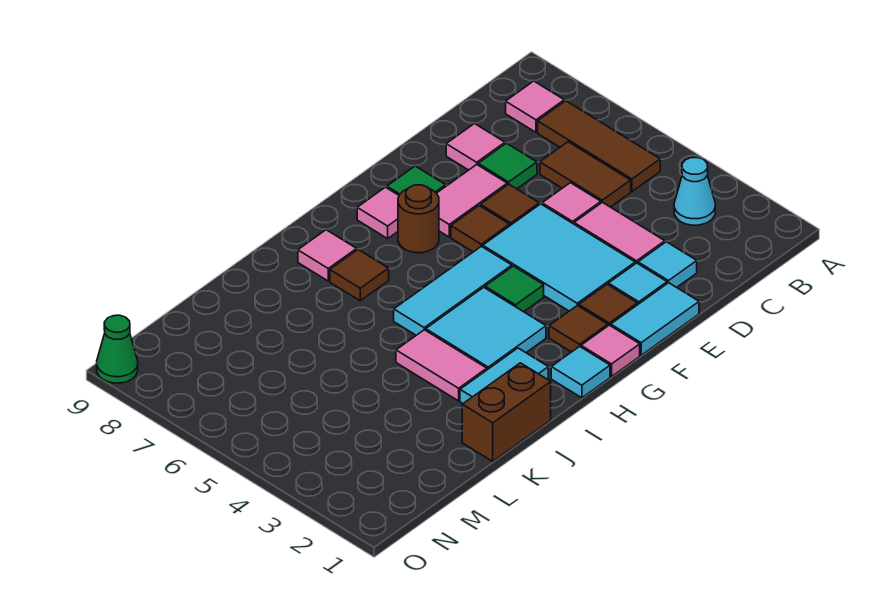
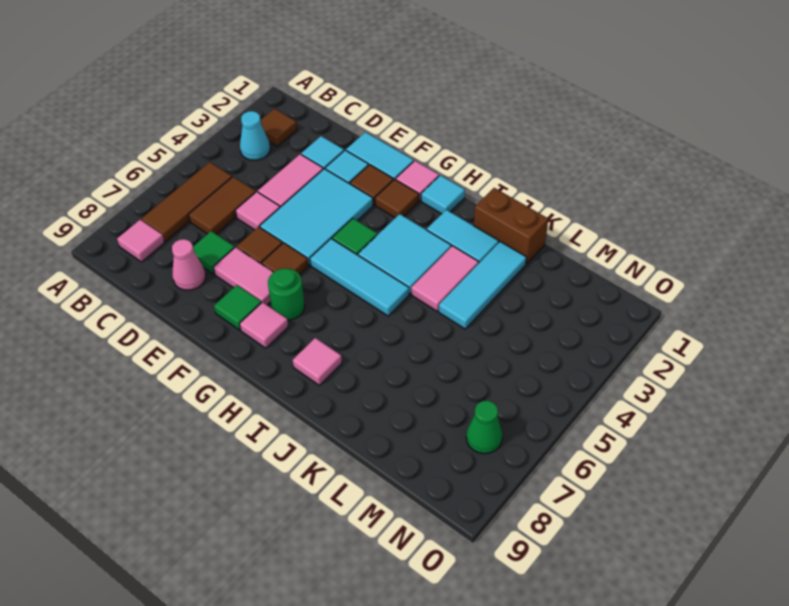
pink 1x1 tile [446,124,505,170] -> pink 1x1 cone [172,239,206,290]
brown 1x1 round brick [398,185,439,253] -> green 1x1 round brick [268,268,305,320]
brown 1x1 tile [330,250,389,301] -> brown 1x1 tile moved to [261,109,297,146]
none -> cyan 1x3 tile [439,242,526,329]
green 1x1 cone [97,315,138,383] -> green 1x1 cone moved to [466,401,502,454]

